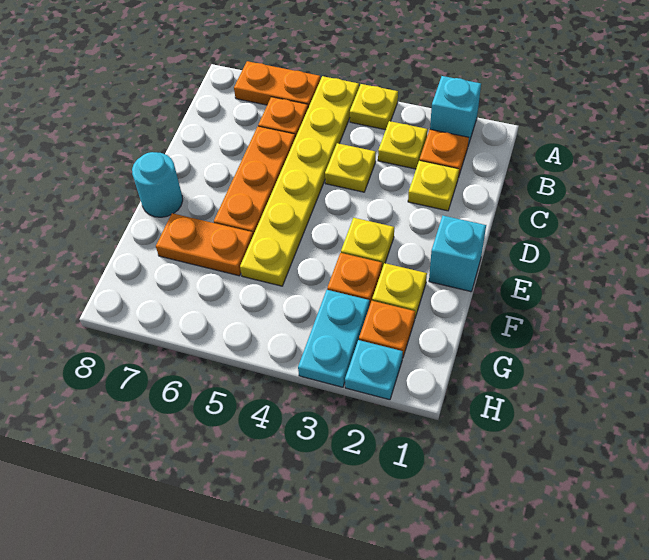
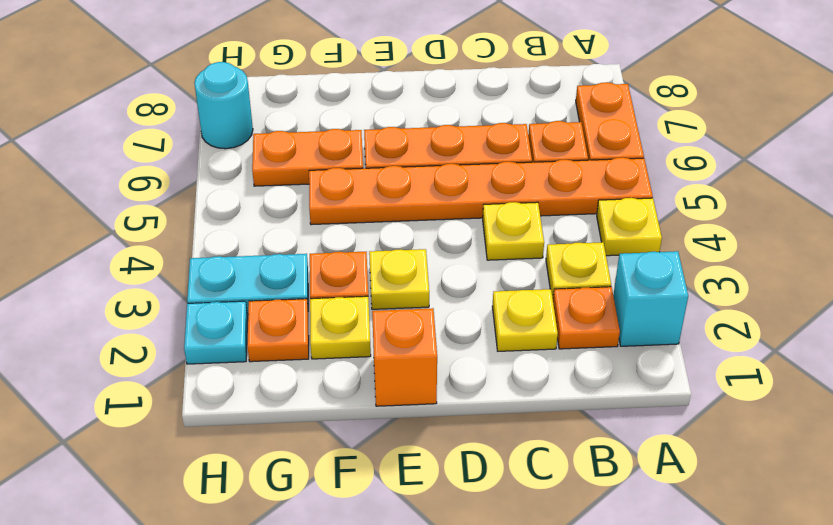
yellow 1x6 plate [240,76,359,286] -> orange 1x6 plate [309,157,653,225]
cyan 1x1 brick [429,216,486,292] -> orange 1x1 brick [372,308,437,406]
cyan 1x1 round brick [132,152,183,217] -> cyan 1x1 round brick moved to [194,62,253,149]
orange 1x2 plate [156,213,253,276] -> orange 1x2 plate turned to [252,129,363,186]

